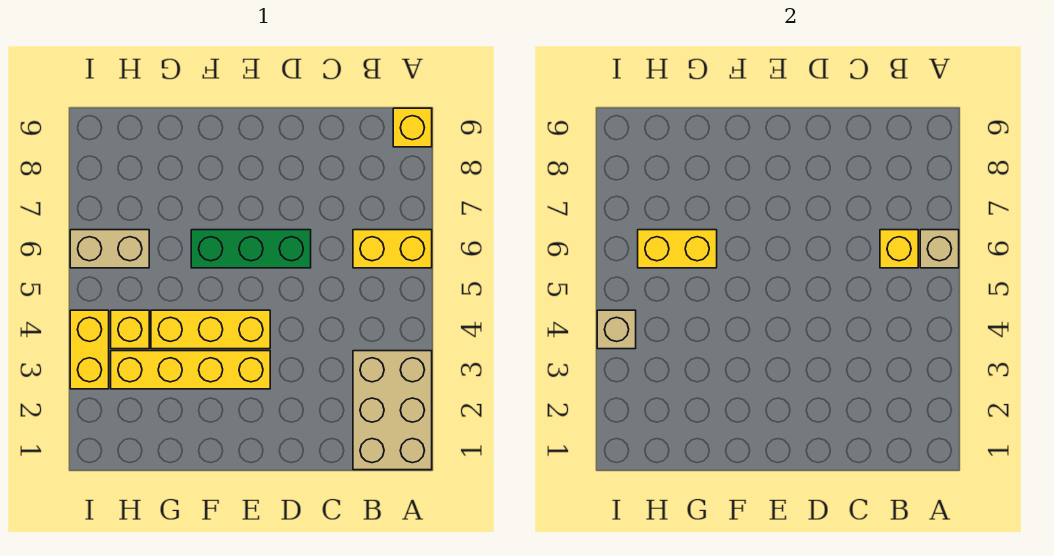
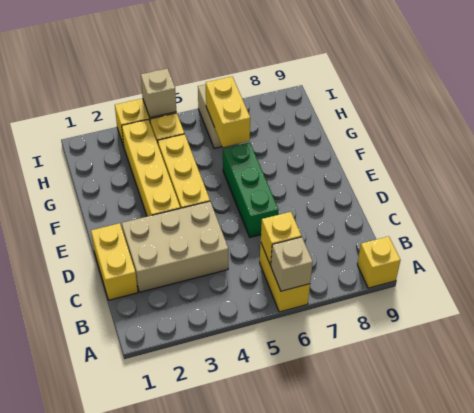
tan 2x3 brick [353,351,432,470] -> tan 2x3 brick moved to [122,201,228,292]
none -> yellow 1x2 brick [91,223,138,300]

